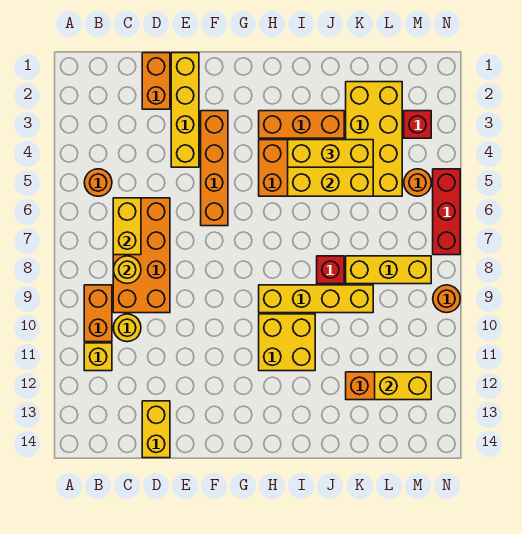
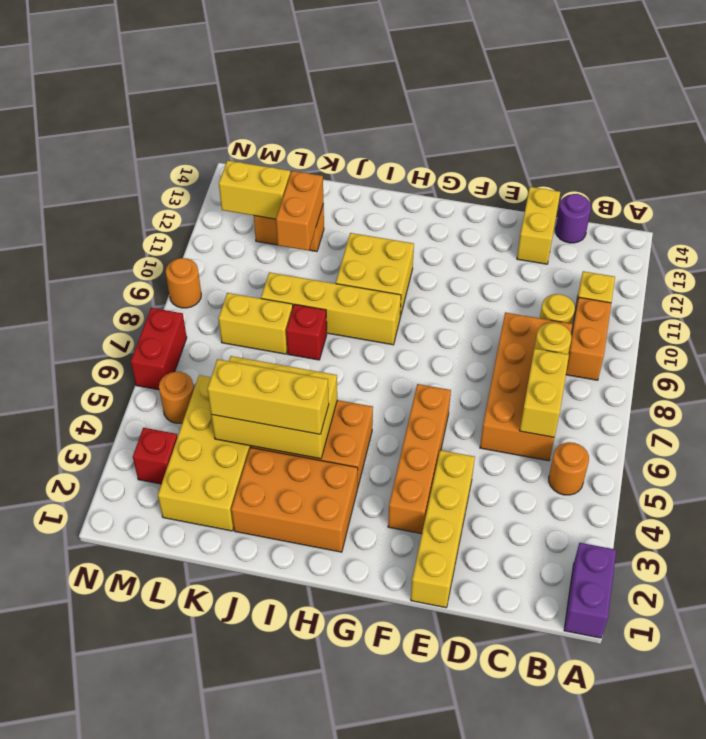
none -> purple 1x2 brick [564,543,616,638]
none -> purple 1x1 round brick [556,194,591,243]
orange 1x2 brick [142,53,170,109] -> orange 1x2 brick moved to [276,171,323,251]
orange 1x3 brick [259,111,344,138] -> orange 2x3 brick [231,447,358,552]
yellow 1x3 brick [346,256,431,284] -> yellow 1x2 brick [218,293,293,354]
red 1x3 brick [433,169,460,255] -> red 1x2 brick [131,308,187,390]

